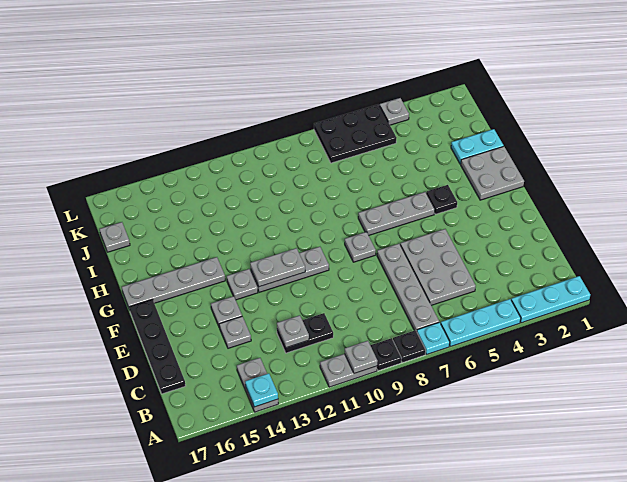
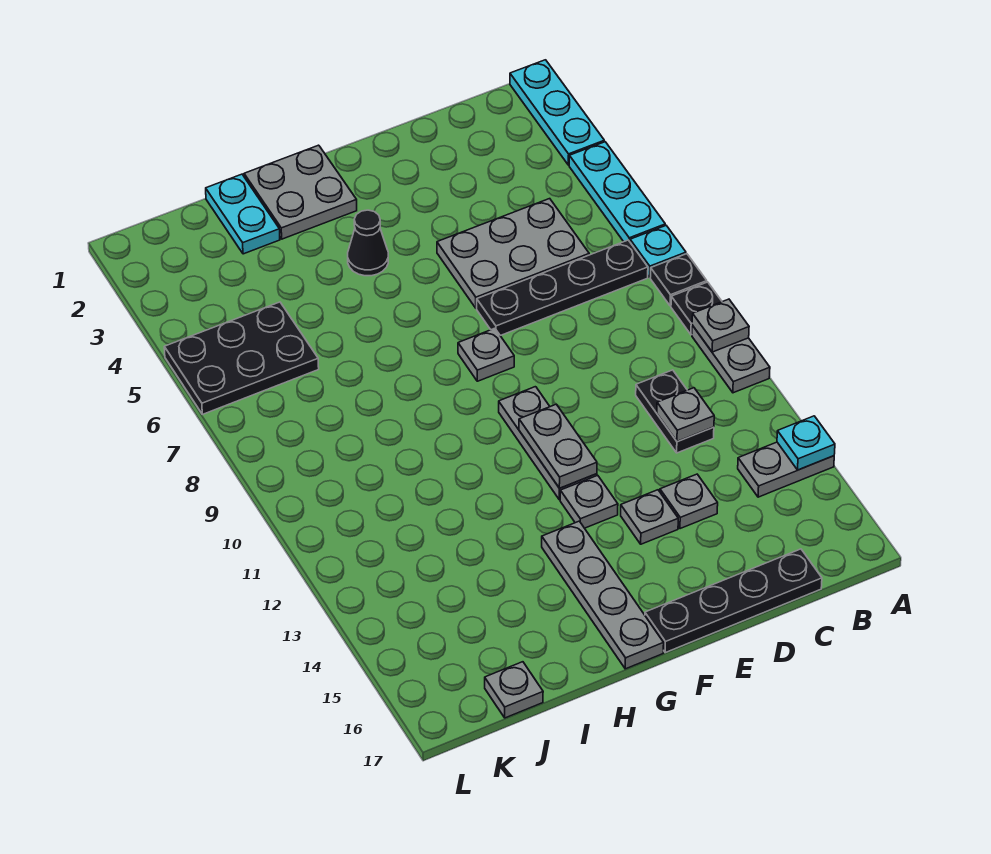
grey 1x4 plate [377,244,439,331] -> black 1x4 plate [477,240,648,336]
black 1x1 plate [427,185,457,214] -> black 1x1 cone [348,210,388,276]
grey 1x3 plate [358,192,435,235] -> none
black 2x3 plate [314,104,396,163] -> black 2x3 plate turned to [164,302,319,414]
grey 1x1 plate [380,98,409,125] -> none

